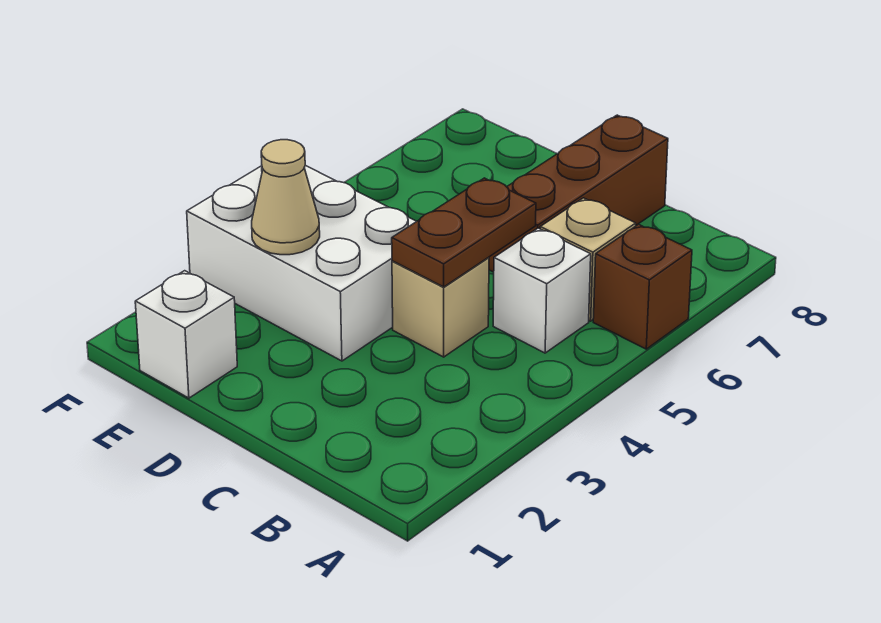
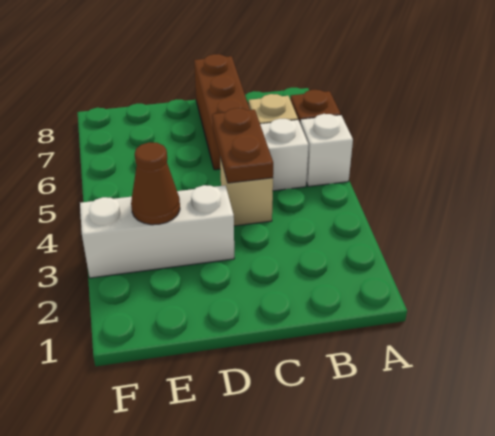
white 2x3 brick [187,165,417,361] -> white 1x3 brick [80,185,234,278]
white 1x1 brick [135,271,237,398] -> white 1x1 brick moved to [300,114,353,187]
tan 1x1 cone [252,140,320,255] -> brown 1x1 cone [131,142,180,225]

